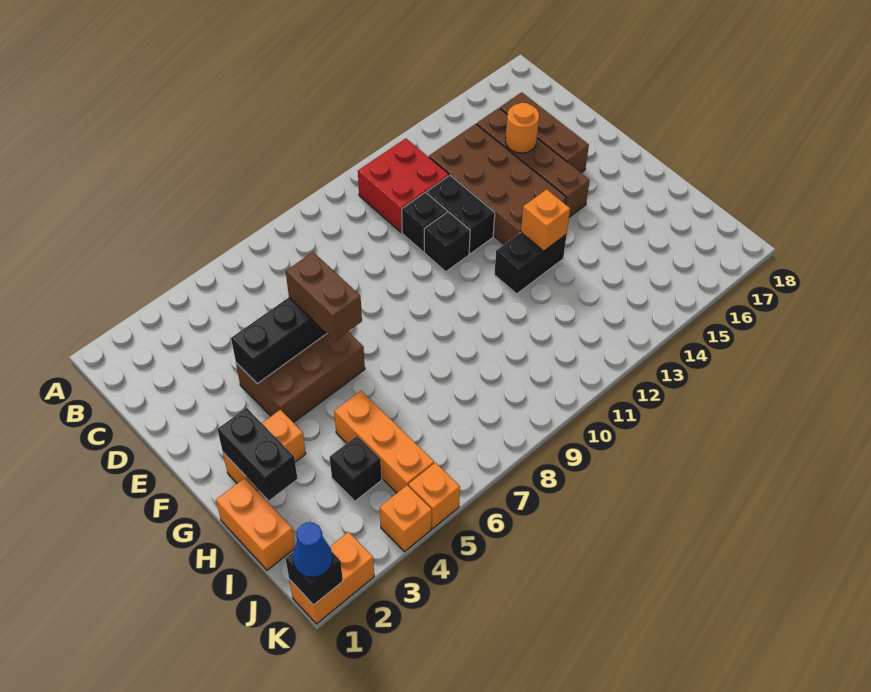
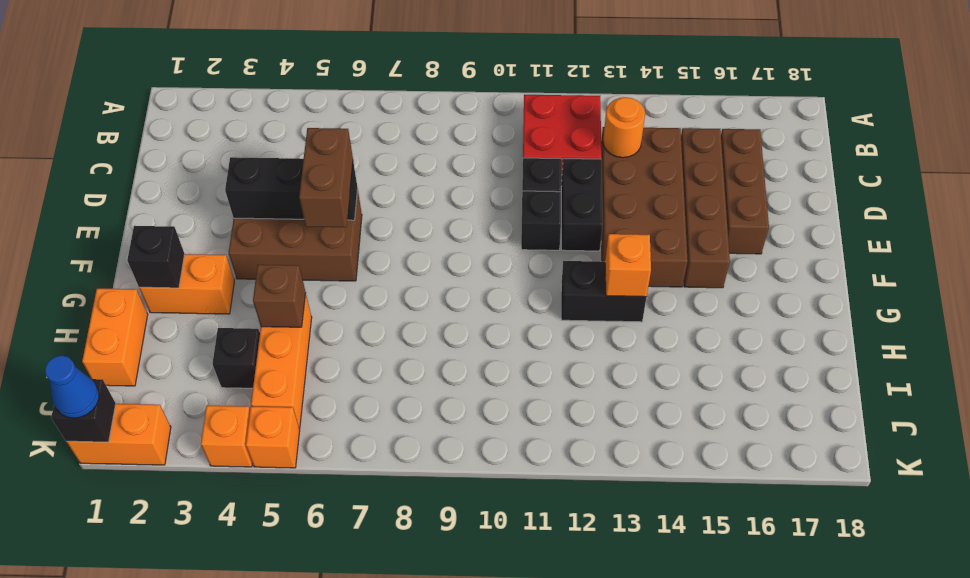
orange 1x1 round brick [506,103,539,153] -> orange 1x1 round brick moved to [603,97,645,158]
black 1x2 brick [217,408,298,500] -> black 1x1 brick [127,226,185,288]
none -> brown 1x1 brick [253,265,306,327]

